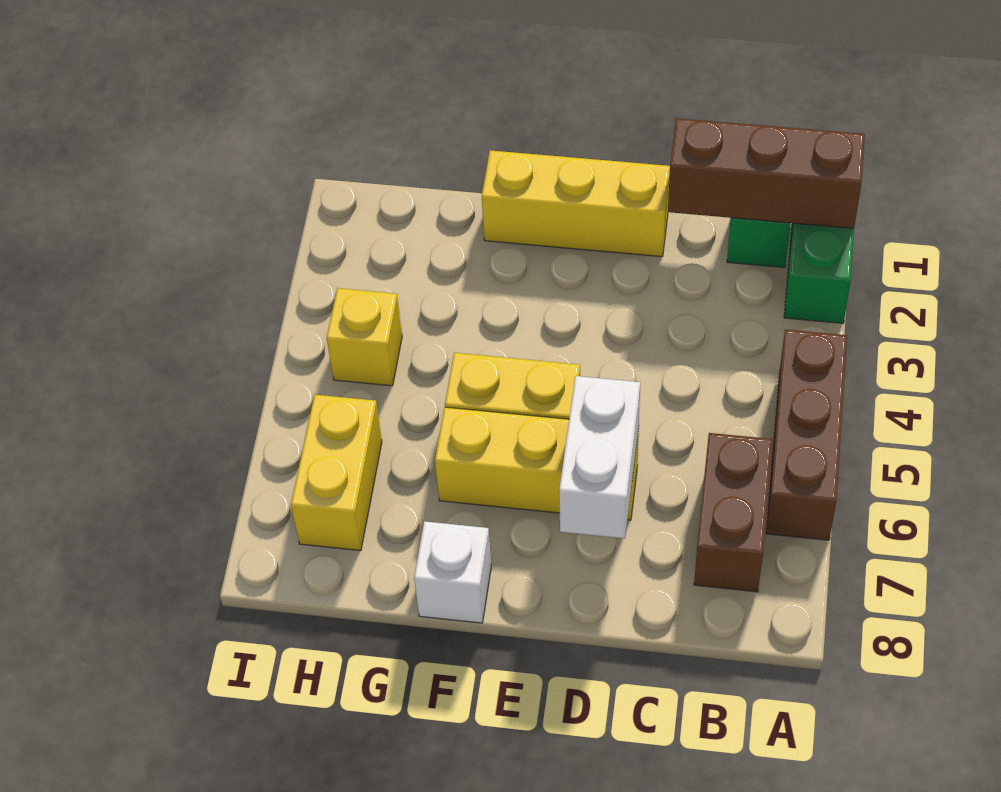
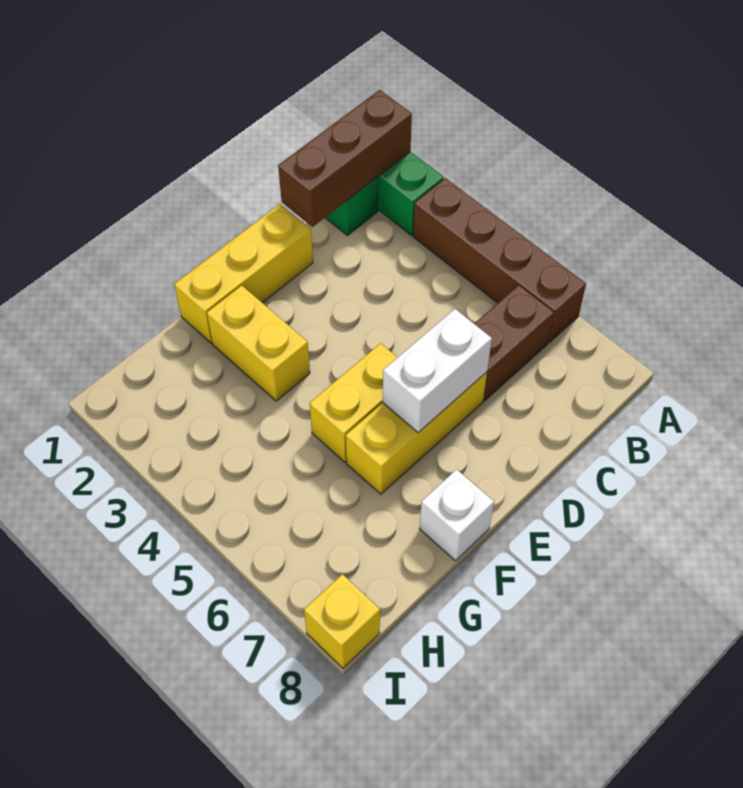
brown 1x3 brick [766,329,847,540] -> brown 1x4 brick [413,178,586,343]
brown 1x2 brick [694,433,773,592] -> brown 1x2 brick turned to [474,285,554,401]
white 1x2 brick [559,376,640,539] -> white 1x2 brick turned to [383,309,492,433]
yellow 1x1 brick [327,288,402,386] -> yellow 1x1 brick moved to [304,574,380,668]
yellow 1x2 brick [291,395,382,551] -> yellow 1x2 brick moved to [207,285,310,401]

